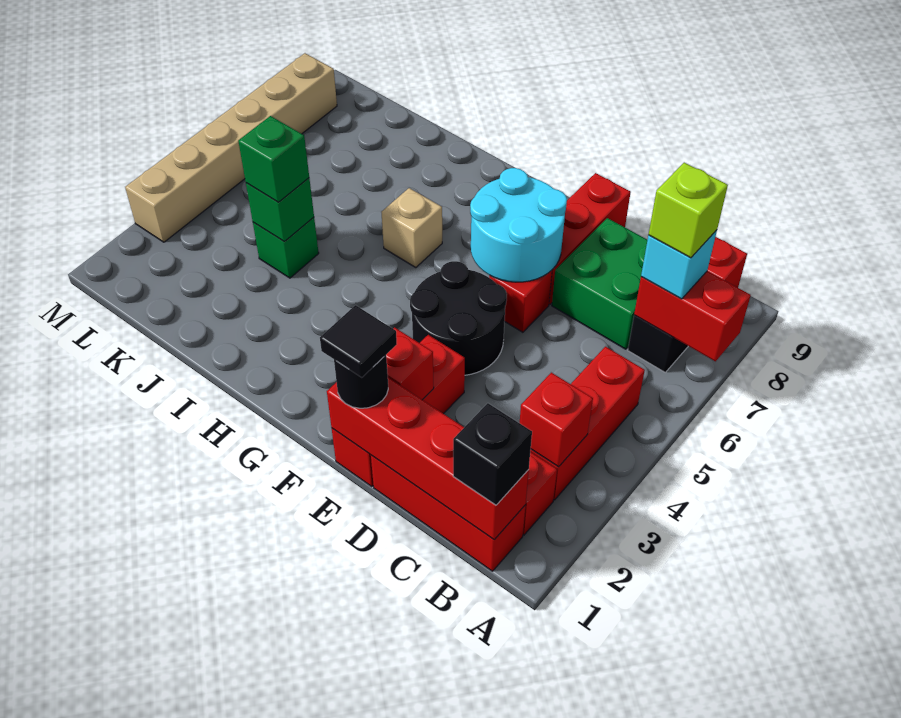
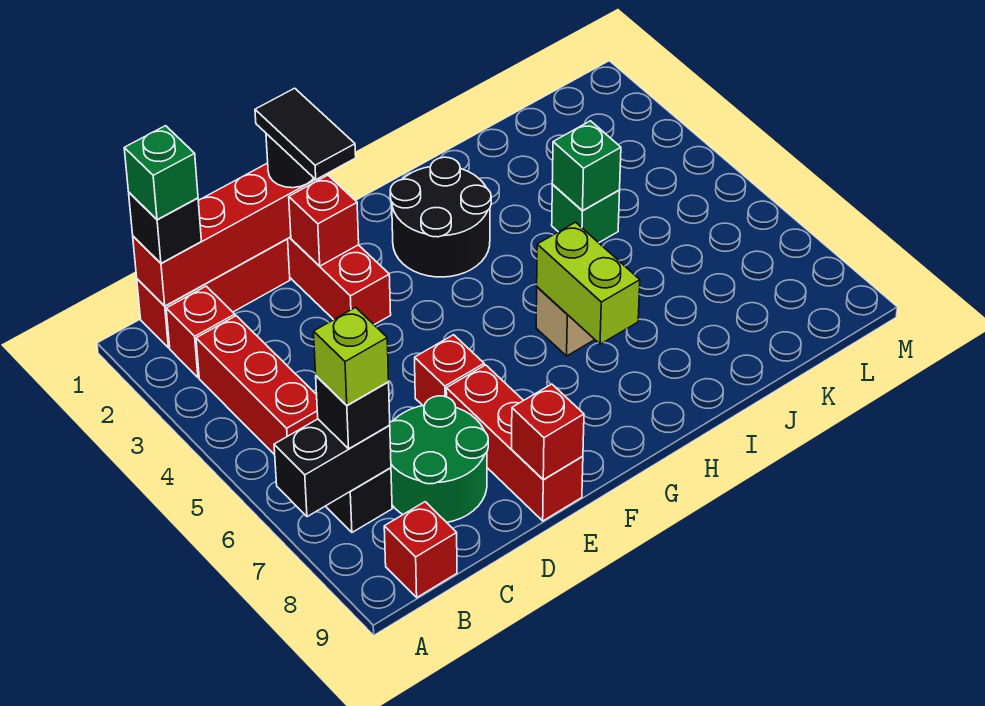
red 1x2 brick [634,271,751,361] -> black 1x2 brick [274,419,391,517]
red 1x1 brick [520,373,593,467] -> red 1x1 brick moved to [512,384,584,480]
cyan 1x1 brick [641,230,717,299] -> black 1x1 brick [316,376,390,449]
green 2x2 brick [552,218,647,349] -> green 2x2 round brick [390,396,488,522]
black 1x1 tile [320,305,397,378] -> black 1x2 tile [255,88,356,180]
black 2x2 round brick [410,261,507,375] -> black 2x2 round brick moved to [390,157,491,277]
cyan 2x2 round brick [470,168,567,282] -> none
none -> lime 1x2 brick [537,222,640,344]
green 1x1 brick [238,116,309,202] -> green 1x1 brick moved to [124,126,198,220]
tan 1x6 brick [125,53,337,242] -> none

